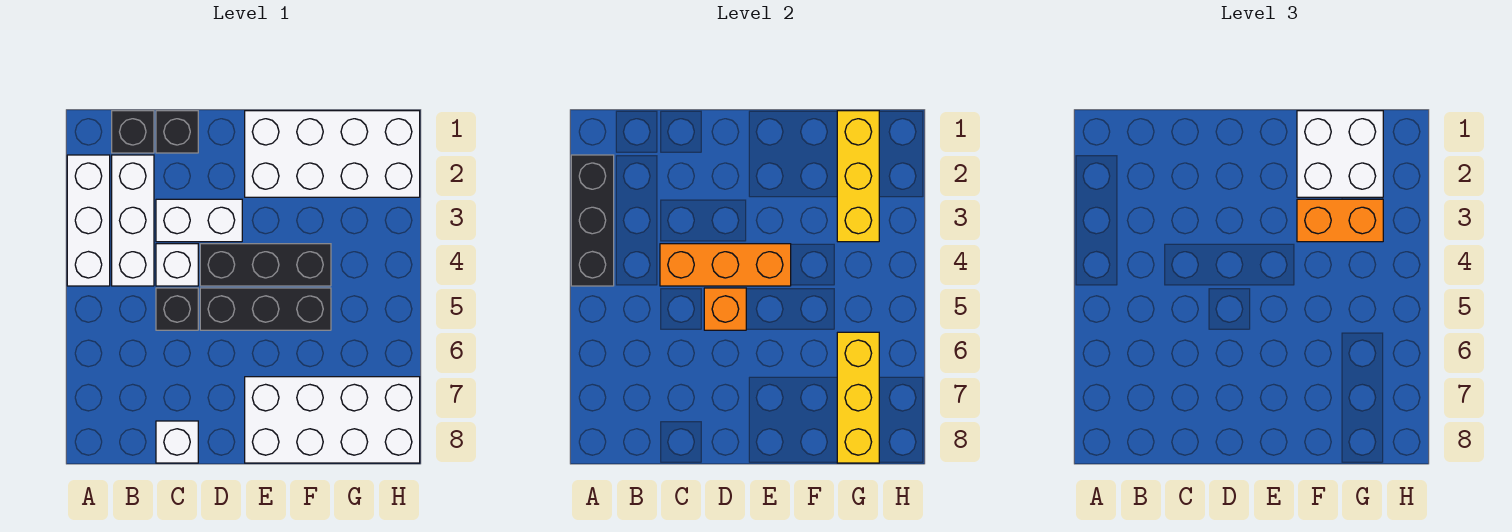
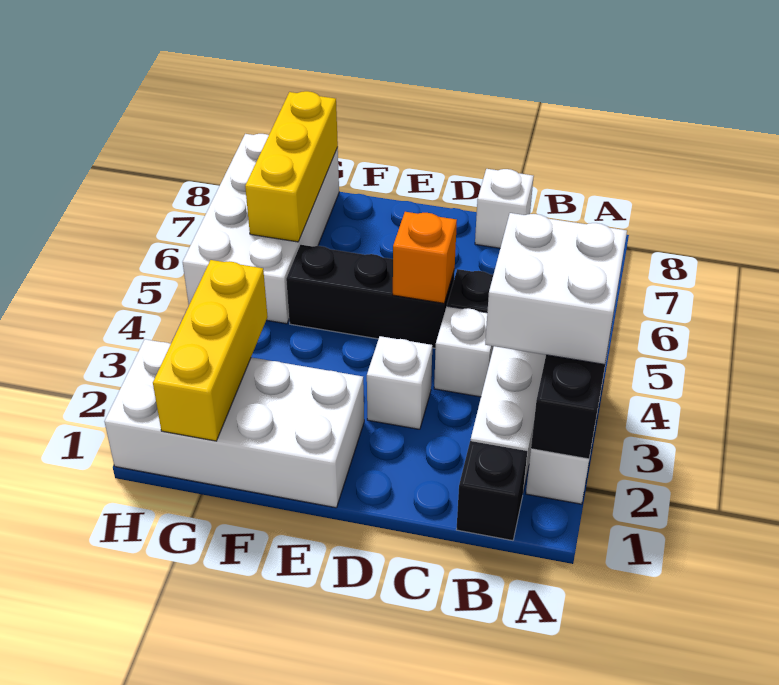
black 1x1 brick [156,111,198,153] -> none
white 1x2 brick [156,199,242,242] -> white 1x1 brick [367,336,432,429]
orange 1x3 brick [660,244,791,286] -> none
black 1x3 brick [200,244,331,286] -> none
white 2x4 brick [245,377,420,463] -> white 2x4 brick turned to [183,134,339,324]
white 2x2 brick [1297,111,1383,197] -> white 2x2 brick moved to [485,213,627,364]
orange 1x2 brick [1297,199,1383,242] -> none

